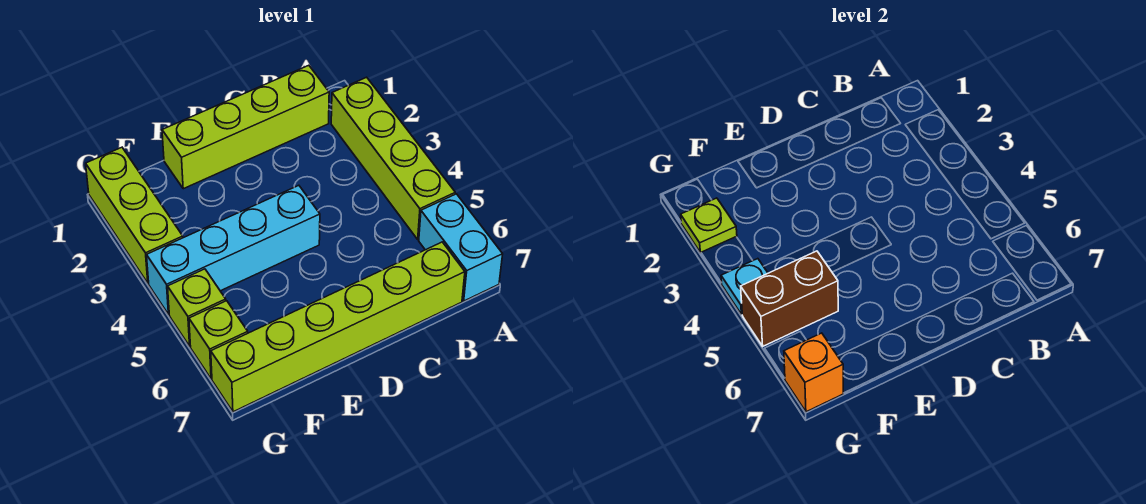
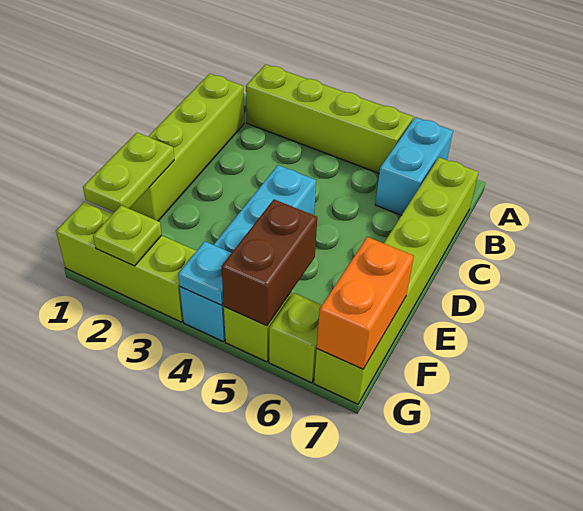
cyan 1x2 brick [419,194,503,301] -> cyan 1x2 brick turned to [375,117,453,215]
none -> lime 1x2 plate [83,133,174,212]
orange 1x1 brick [784,333,843,412] -> orange 1x2 brick [317,237,414,369]

